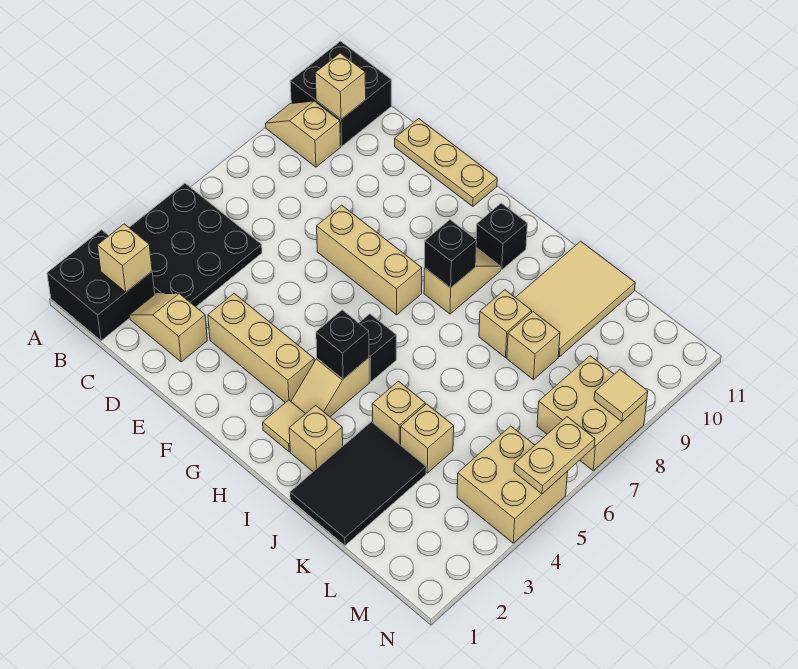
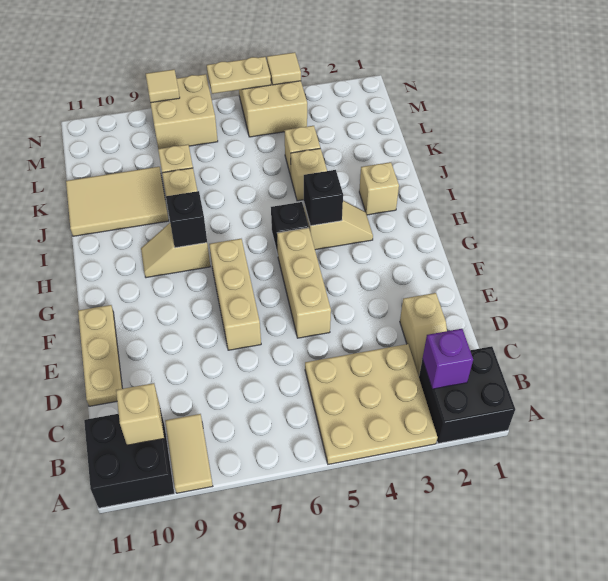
black 3x3 plate [129,183,262,307] -> tan 3x3 plate [305,344,438,464]
tan 1x2 slope [266,101,341,167] -> tan 1x2 tile [165,414,213,493]
tan 1x1 brick [97,224,152,292] -> purple 1x1 brick [422,329,473,389]
tan 1x3 brick [208,294,314,403] -> tan 1x3 brick moved to [277,228,331,338]
tan 1x1 tile [263,400,305,452] -> tan 1x1 tile moved to [267,52,301,85]
black 1x1 brick [476,203,527,270] -> none
black 2x3 tile [290,422,426,545] -> none

